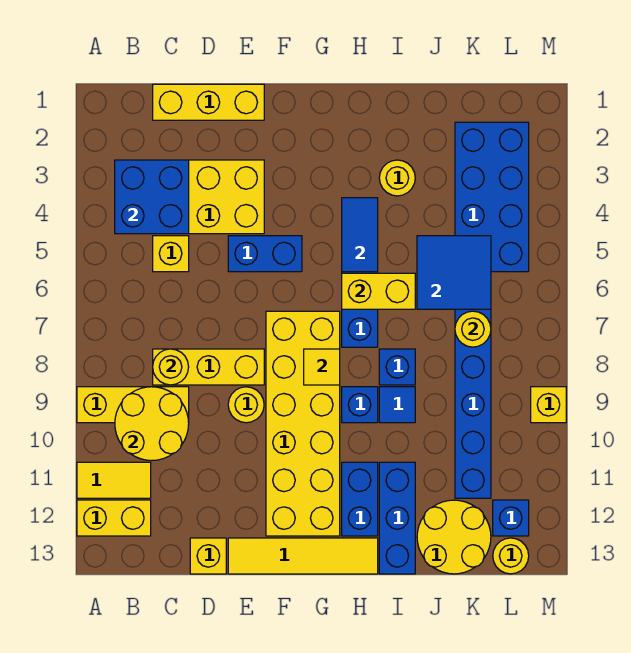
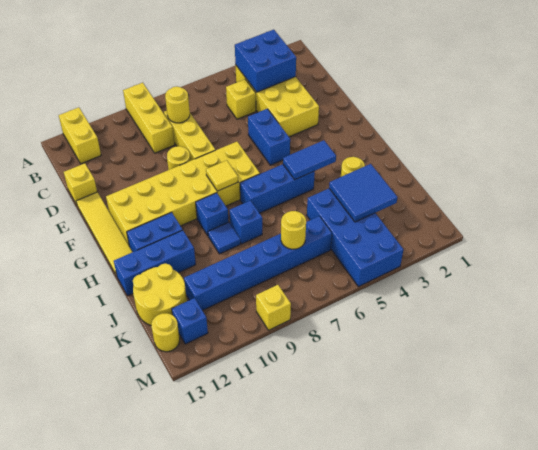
yellow 1x2 tile [77,462,151,498] -> none
yellow 2x2 round brick [115,387,189,461] -> none
yellow 1x3 brick [153,84,264,120] -> none
yellow 1x2 brick [342,273,415,309] -> none
blue 2x2 tile [417,236,491,309] -> blue 2x2 tile moved to [329,164,397,222]
blue 2x4 brick [455,122,529,272] -> blue 2x4 brick turned to [307,189,403,287]

